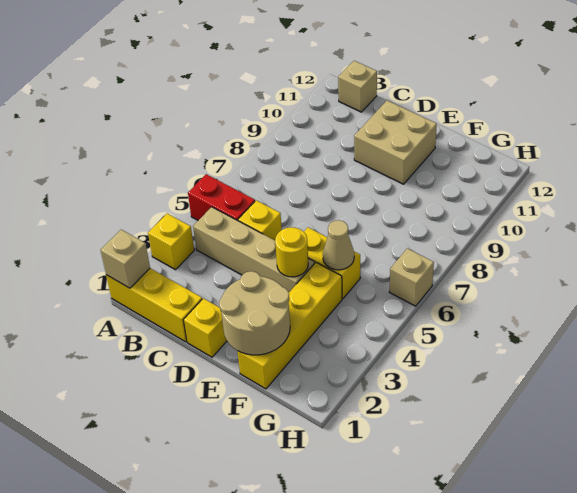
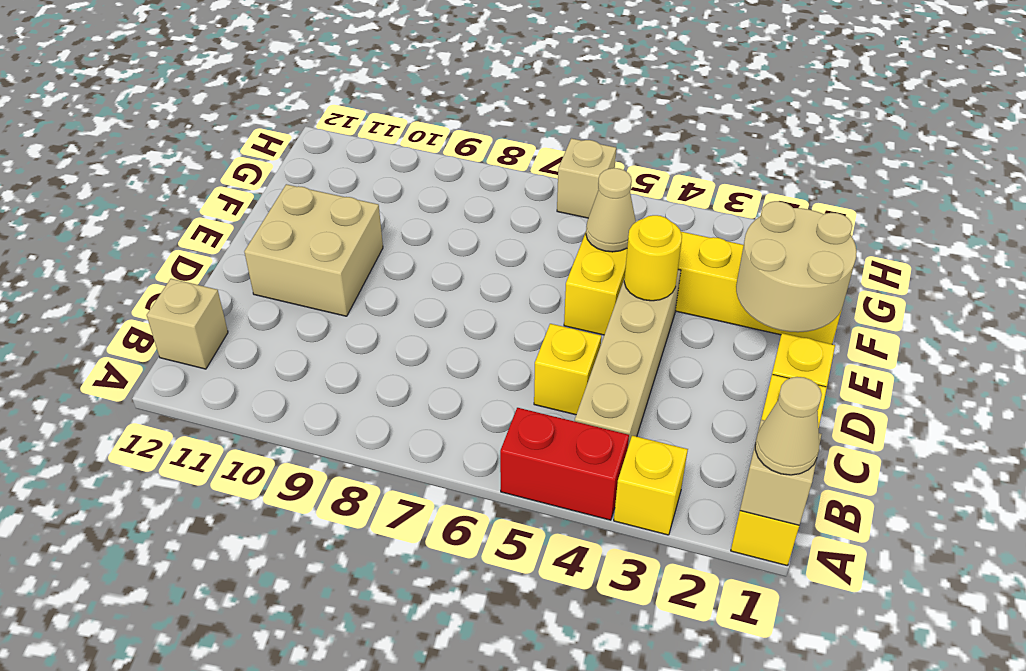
none -> tan 1x1 cone [755,377,822,475]
red 1x2 brick [188,174,255,221] -> red 1x2 brick turned to [500,408,629,520]

